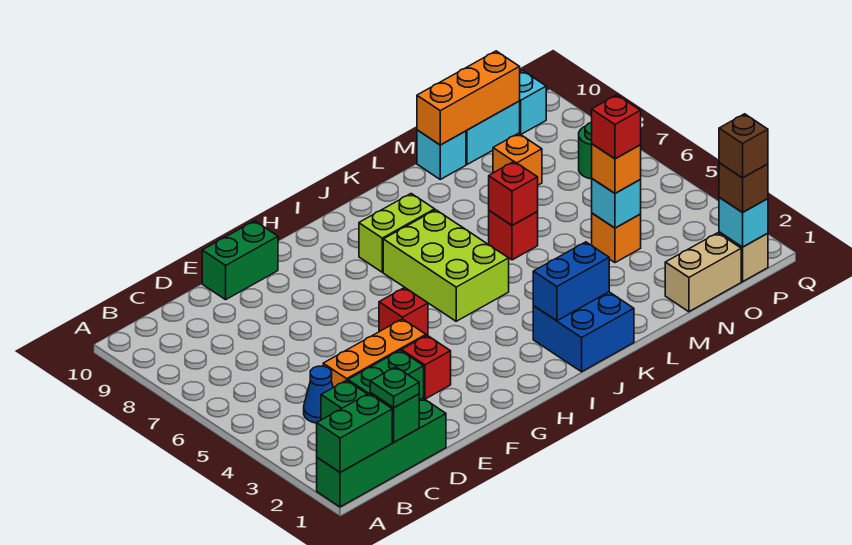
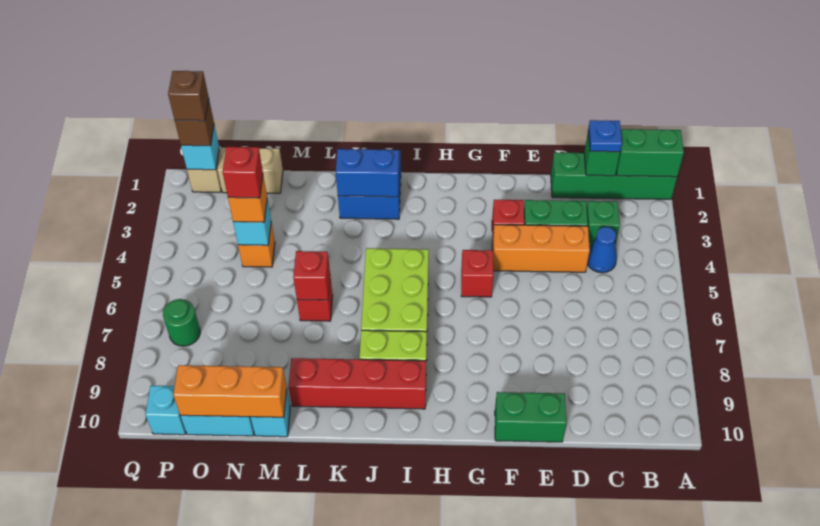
green 1x1 plate [370,367,419,408] -> blue 1x1 plate [588,120,622,152]
none -> red 1x4 brick [289,358,426,409]
orange 1x1 brick [493,133,542,185] -> none

